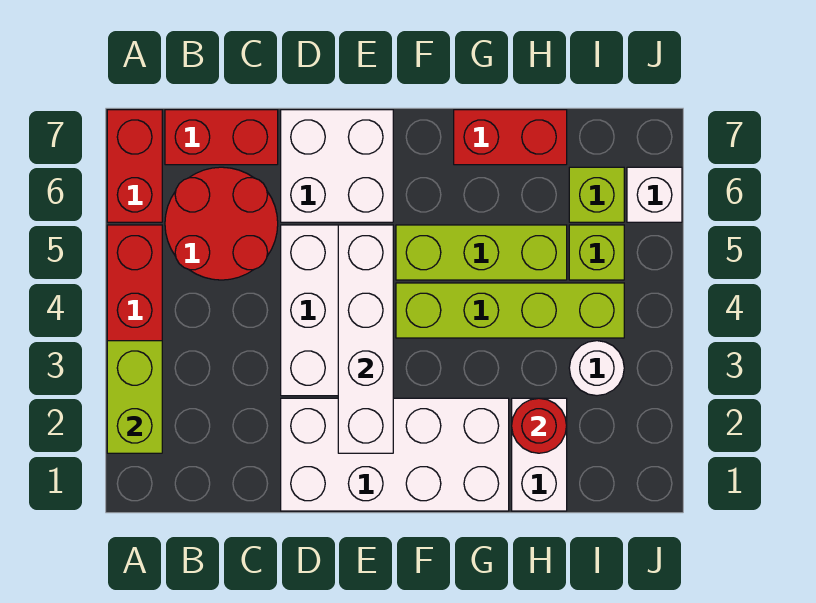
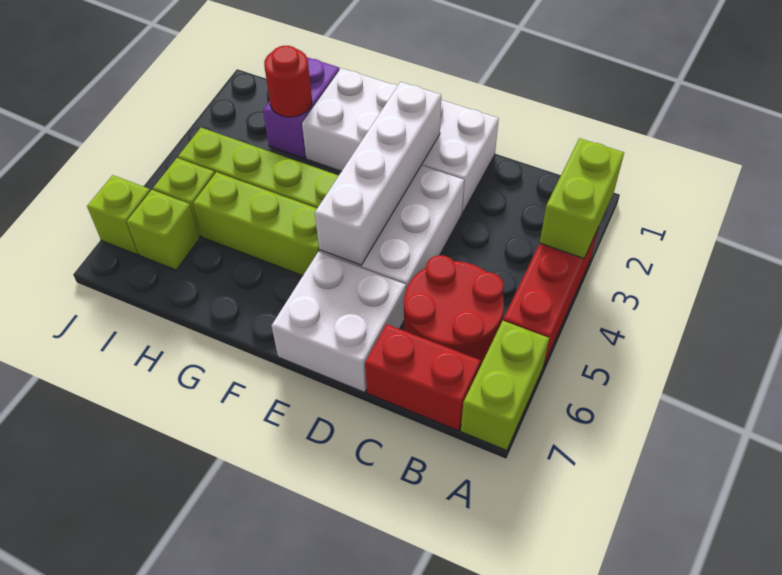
red 1x2 brick [107,110,162,222] -> lime 1x2 brick [461,321,549,450]
red 1x2 brick [454,110,567,165] -> none
white 1x2 brick [512,398,567,511] -> purple 1x2 brick [263,57,339,158]
white 1x1 round brick [569,341,624,396] -> none
white 1x1 brick [627,167,682,222] -> lime 1x1 brick [87,175,150,255]

